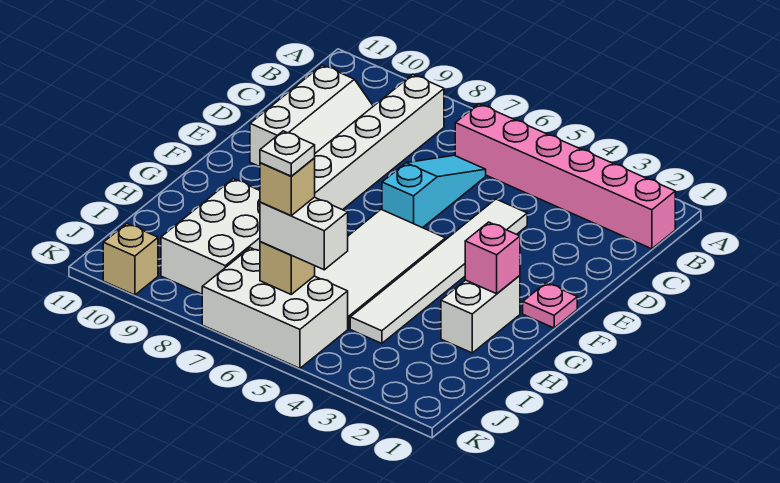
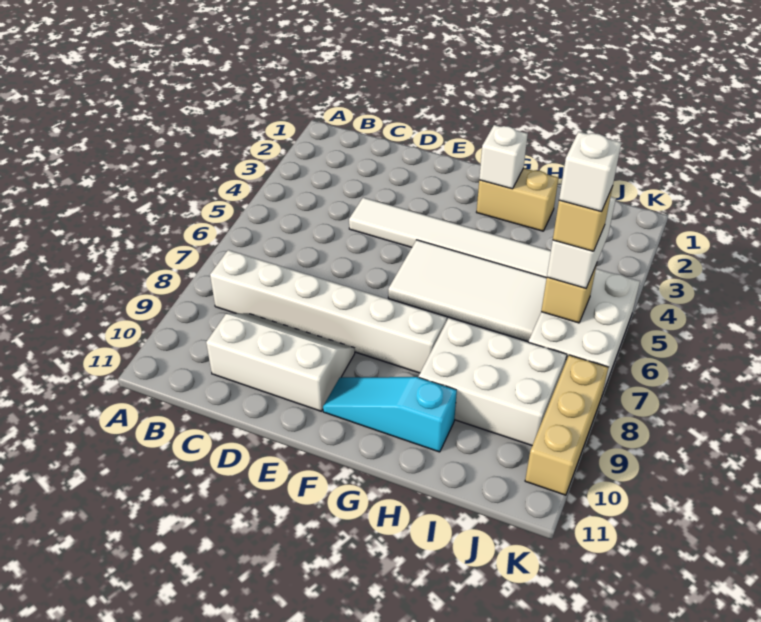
pink 1x6 brick [455,104,675,249] -> none
cyan 1x3 slope [382,155,486,228] -> cyan 1x3 slope moved to [323,377,457,452]
pink 1x1 plate [523,283,577,328] -> none
white 1x2 brick [441,275,520,353] -> tan 1x2 brick [477,168,558,231]
pink 1x1 brick [465,222,520,294] -> white 1x1 brick [479,125,528,189]
white 1x1 plate [260,131,315,176] -> white 1x1 brick [559,132,621,212]
tan 1x1 brick [103,224,158,295] -> tan 1x3 brick [525,355,609,495]

